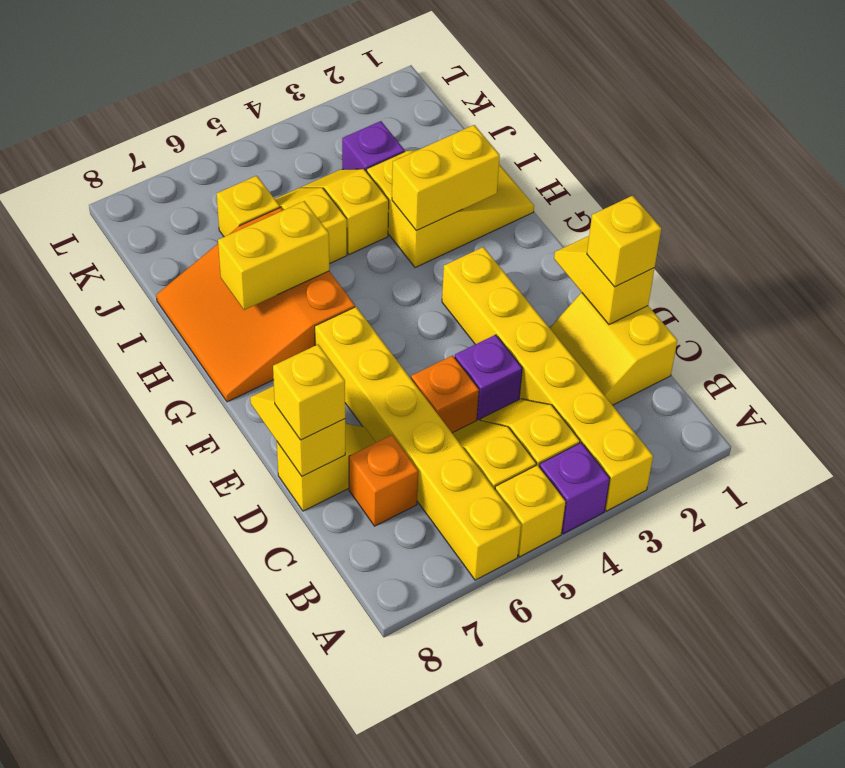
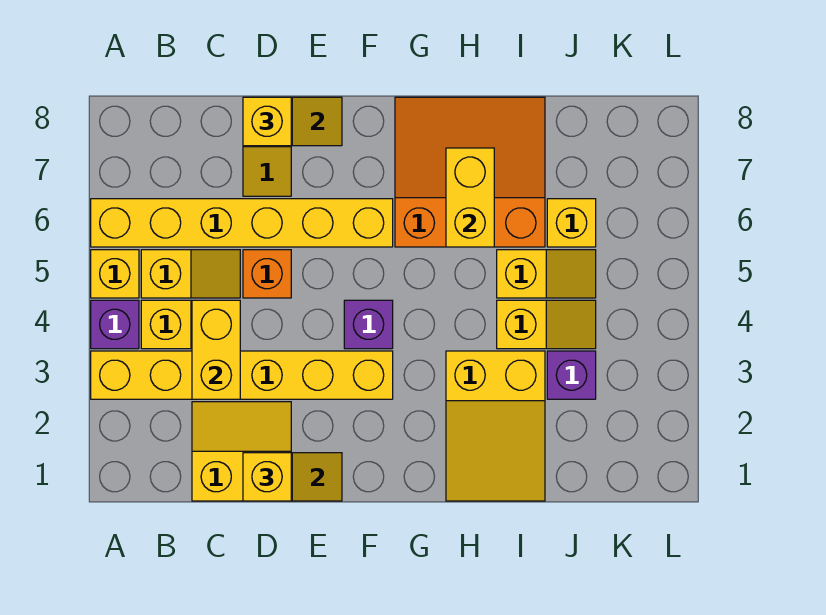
orange 1x1 brick [349,435,418,526] -> none
purple 1x1 brick [455,335,522,420] -> purple 1x1 brick moved to [344,300,393,349]
yellow 1x2 brick [392,125,500,231] -> yellow 1x2 brick moved to [192,300,240,399]

